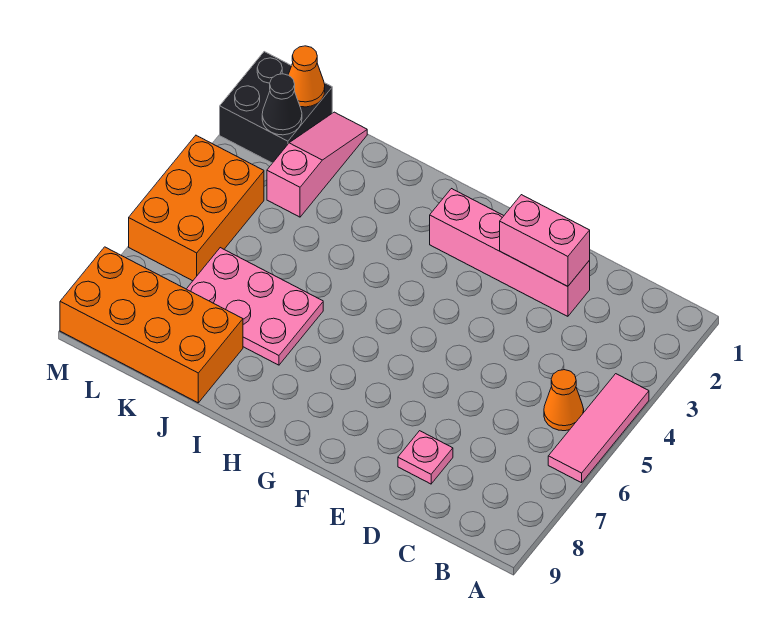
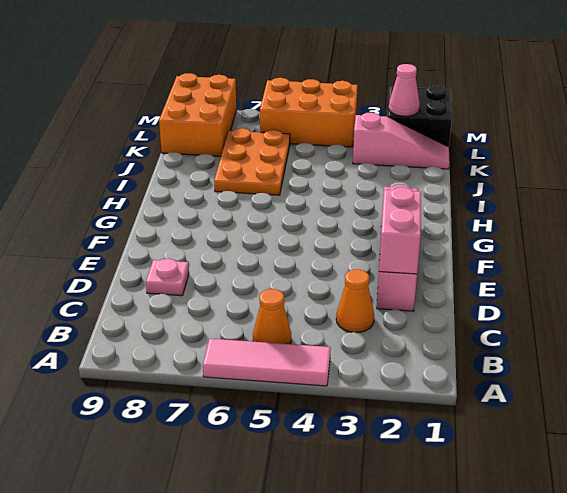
pink 2x3 plate [187,248,323,365] -> orange 2x3 plate [214,128,290,195]
orange 2x4 brick [60,247,243,403] -> orange 2x3 brick [159,73,236,156]
orange 1x1 cone [288,46,325,107] -> orange 1x1 cone moved to [336,269,374,333]
black 1x1 cone [262,74,302,135] -> pink 1x1 cone [389,64,420,116]

